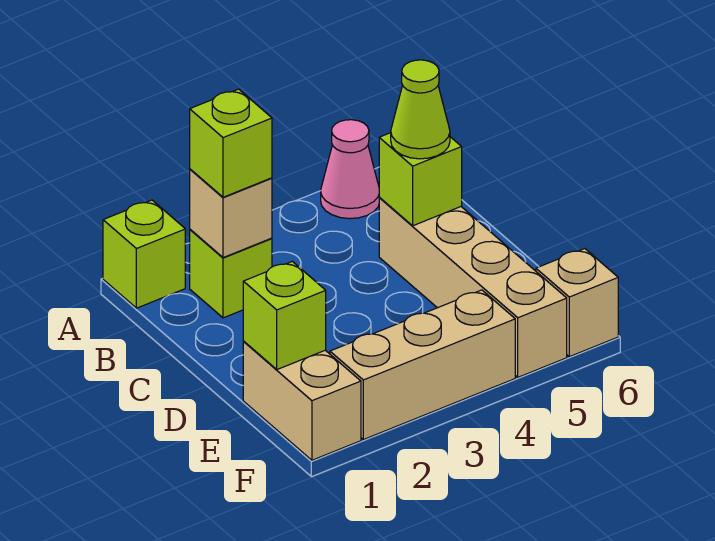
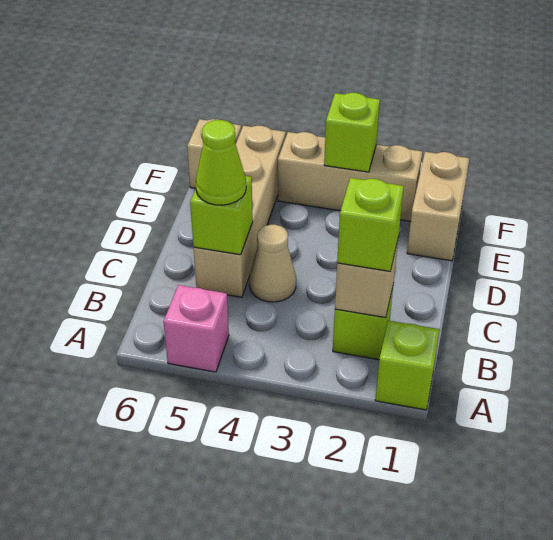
pink 1x1 cone [321,120,379,219] -> pink 1x1 brick [164,285,229,372]
none -> tan 1x1 cone [249,225,296,302]
lime 1x1 brick [243,261,326,369] -> lime 1x1 brick moved to [324,93,380,172]

